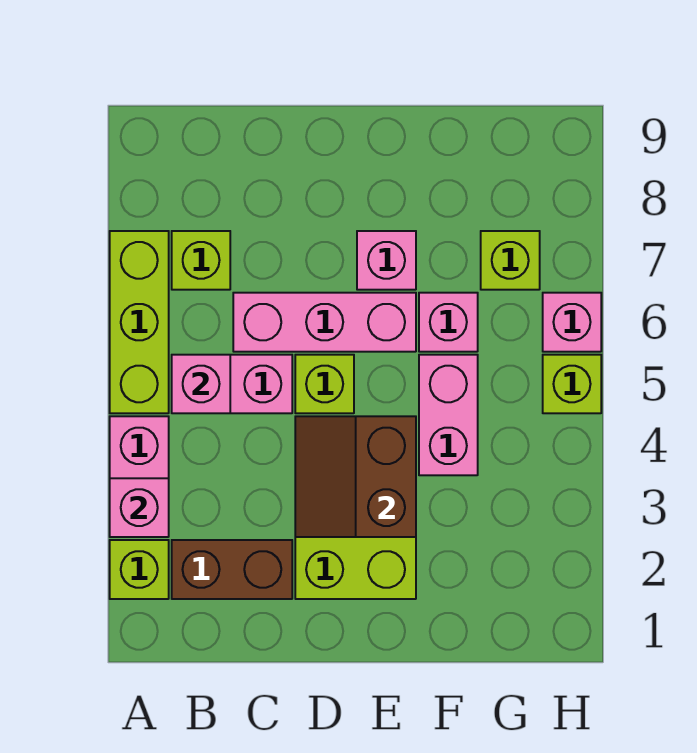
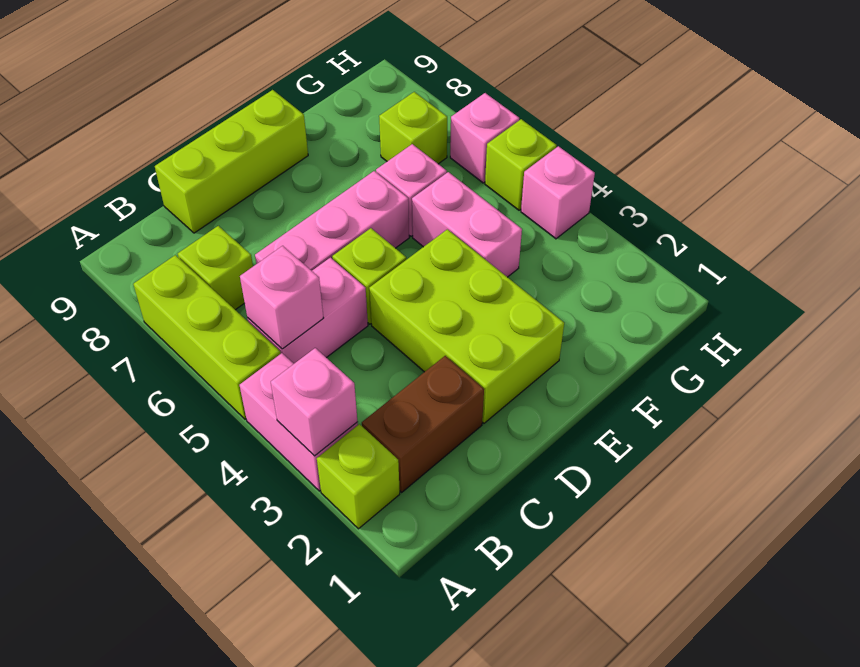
none -> lime 1x3 brick [155,90,308,233]
brown 2x2 slope [295,416,416,537] -> none
pink 1x1 brick [357,231,416,290] -> pink 1x1 brick moved to [521,146,595,239]

